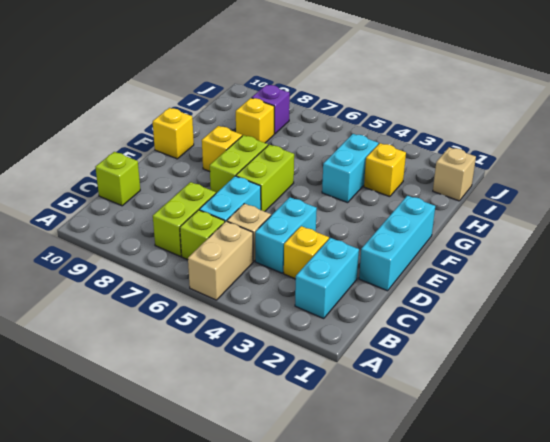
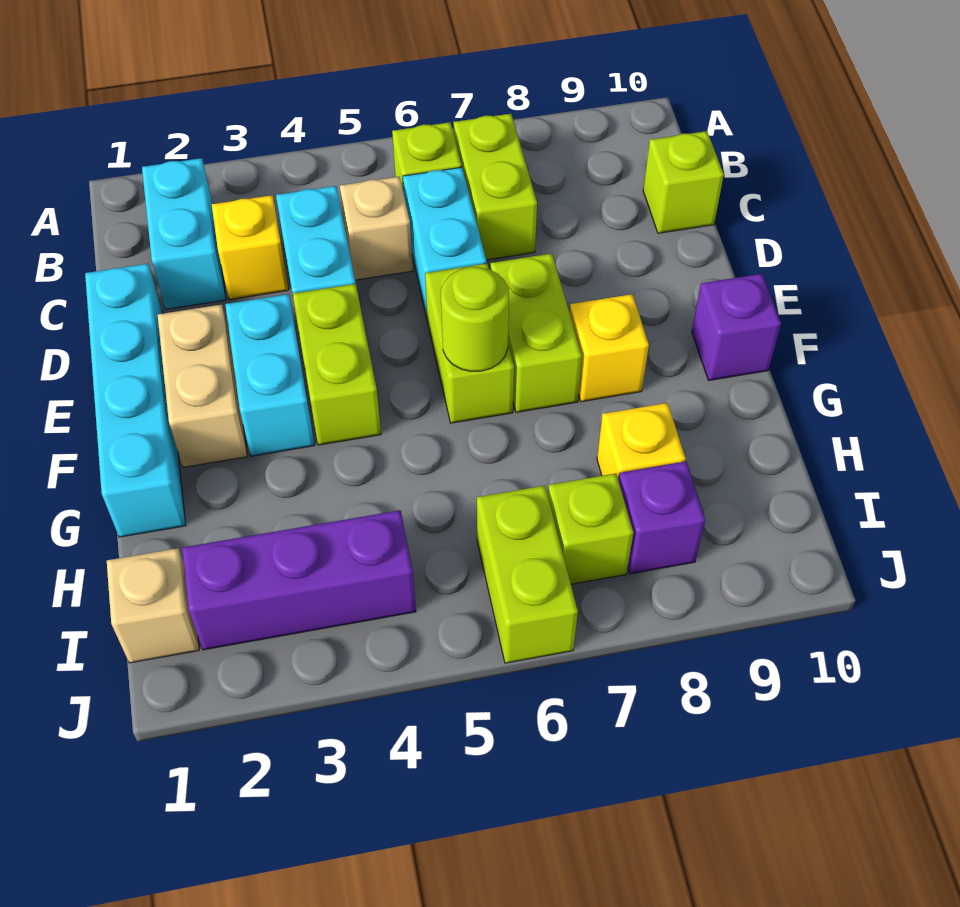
tan 1x2 brick [188,221,253,300] -> tan 1x2 brick moved to [158,305,247,467]
cyan 1x3 brick [359,196,435,291] -> cyan 1x4 brick [85,263,186,537]
none -> lime 1x2 brick [293,284,381,445]
none -> lime 1x1 round brick [441,267,509,371]
yellow 1x1 brick [153,108,194,159] -> purple 1x1 brick [692,274,781,380]
cyan 1x2 brick [322,134,379,203] -> cyan 1x2 brick moved to [225,294,315,456]
yellow 1x1 brick [364,143,406,197] -> none
none -> purple 1x3 brick [182,510,416,650]
none -> lime 1x2 brick [477,486,578,663]
none -> lime 1x1 brick [548,473,633,584]

